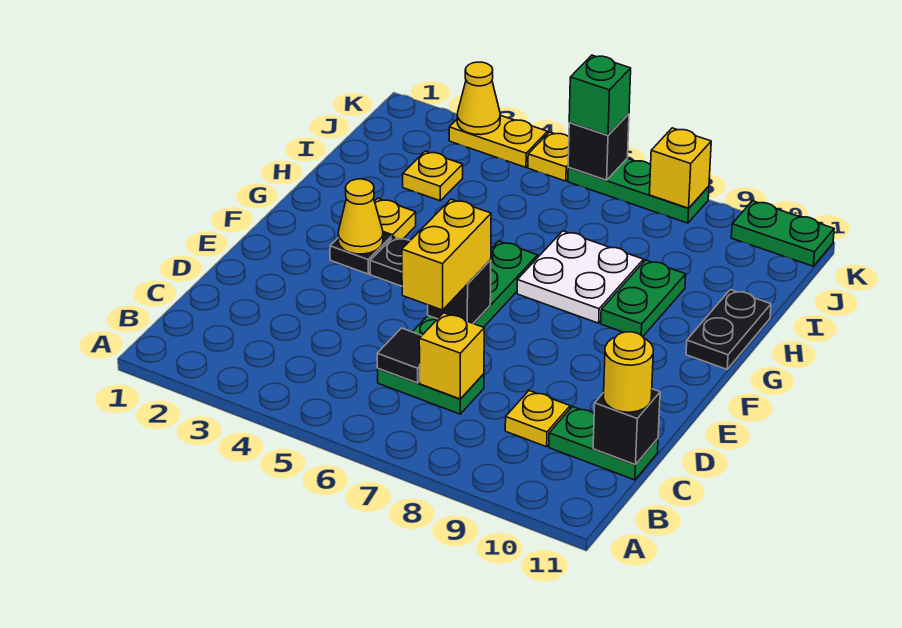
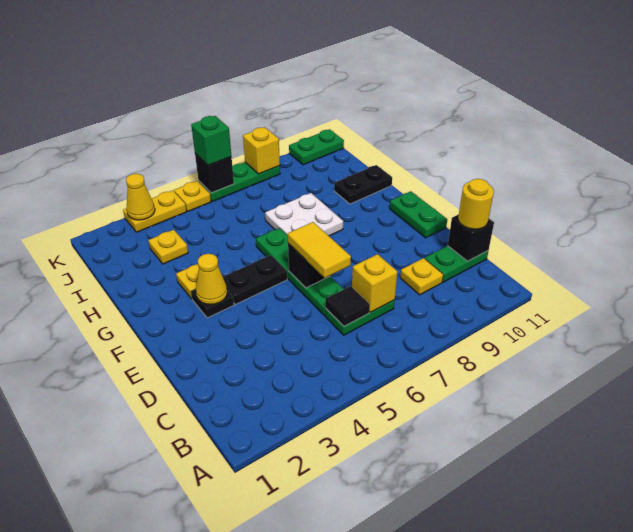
yellow 1x2 brick [402,199,491,310] -> yellow 1x2 tile [288,222,351,278]
green 1x2 plate [601,260,686,337] -> green 1x2 plate moved to [390,191,447,238]
black 1x2 plate [686,290,771,369] -> black 1x2 plate turned to [334,165,392,204]

